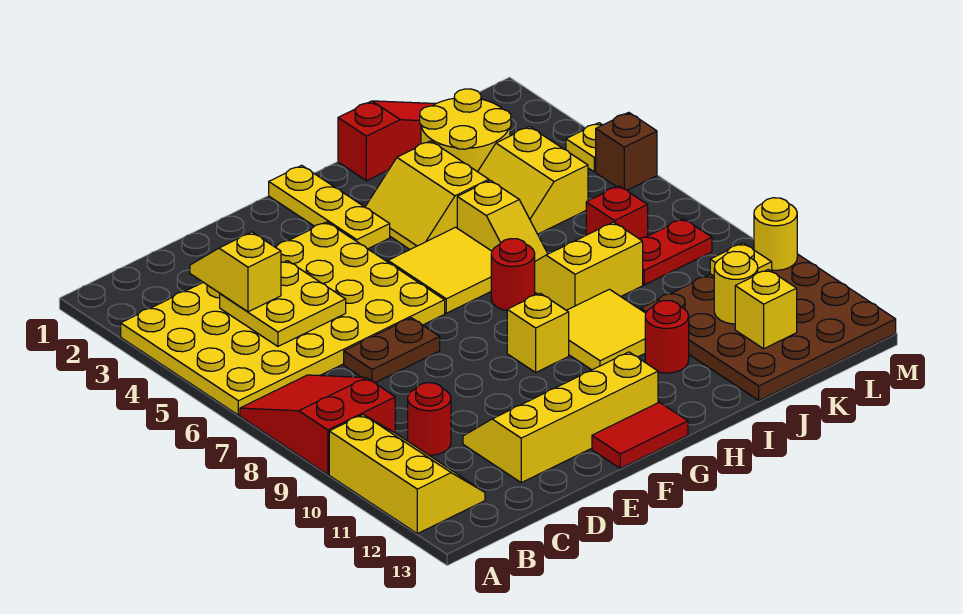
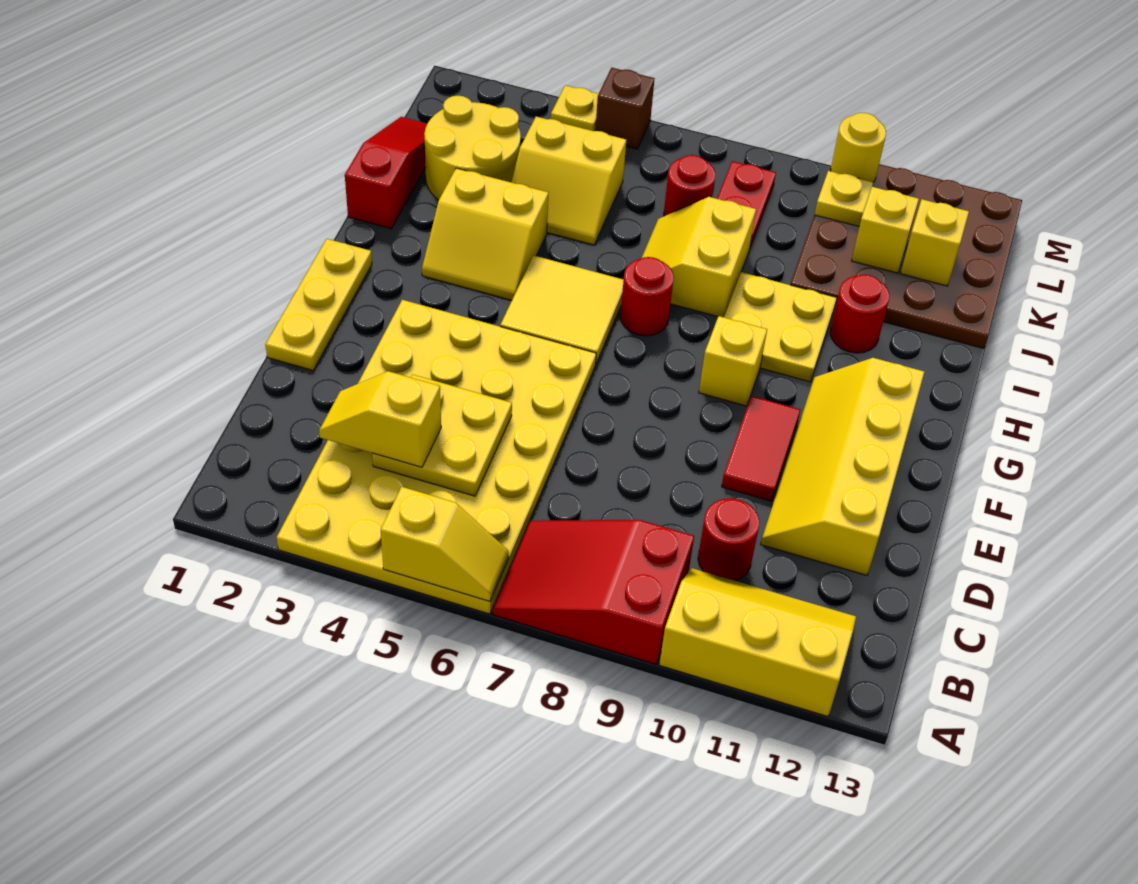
brown 1x2 plate [344,318,440,383] -> none
red 1x2 tile [592,402,688,468] -> red 1x2 tile moved to [722,396,800,501]
yellow 1x3 plate [269,165,390,249] -> yellow 1x3 plate turned to [265,239,372,370]
yellow 2x2 tile [567,289,646,370] -> yellow 2x2 plate [724,272,837,382]
yellow 1x2 slope [457,180,548,261] -> yellow 1x2 slope moved to [381,487,509,601]
red 1x1 brick [586,186,648,239] -> red 1x1 round brick [664,155,715,216]
yellow 1x1 round brick [714,251,758,324] -> yellow 1x1 brick [852,187,919,273]

